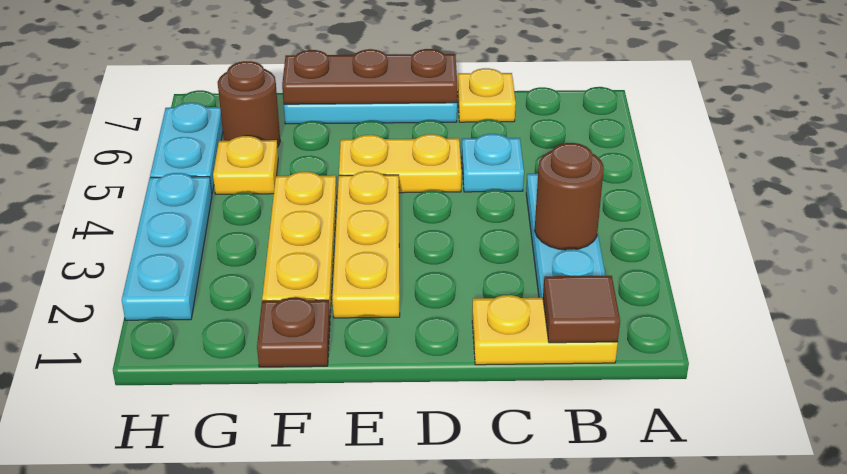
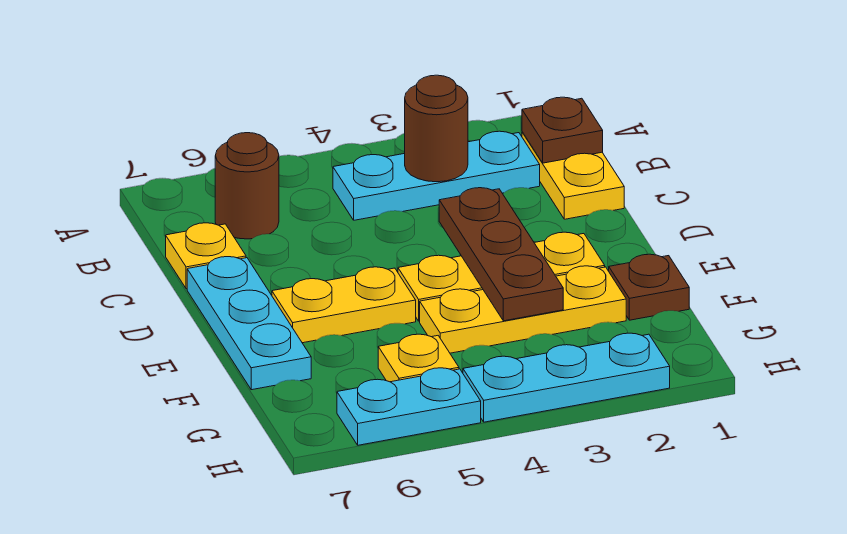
brown 1x1 tile [543,276,620,343] -> brown 1x1 plate [522,97,603,163]
cyan 1x1 plate [462,134,524,192] -> none
yellow 1x2 plate [339,134,461,193] -> yellow 1x2 plate turned to [272,267,416,343]
brown 1x3 plate [282,49,457,104] -> brown 1x3 plate moved to [439,188,563,321]
brown 1x1 round brick [218,61,280,147] -> brown 1x1 round brick moved to [215,133,279,239]

